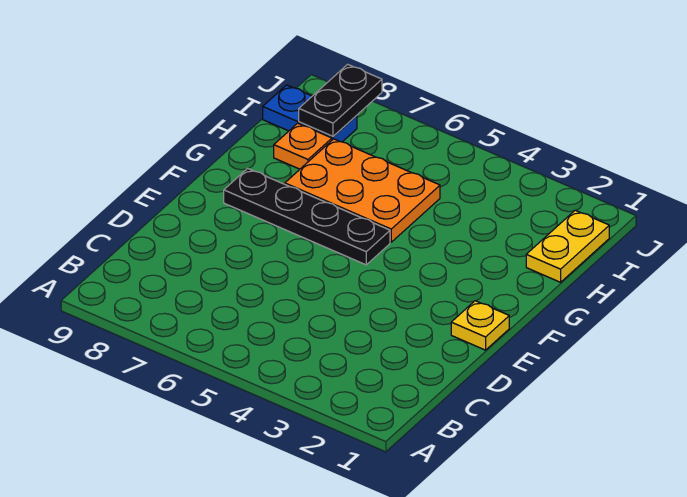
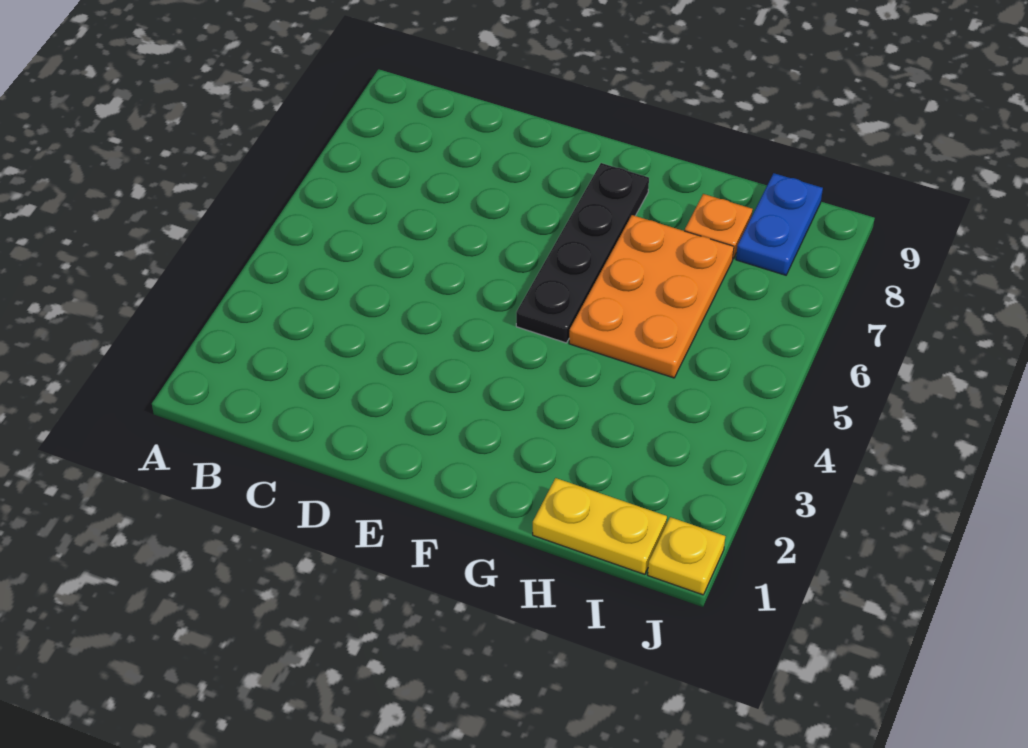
yellow 1x1 plate [451,301,509,350] -> yellow 1x1 plate moved to [648,517,725,595]
black 1x2 plate [299,64,382,136] -> none

